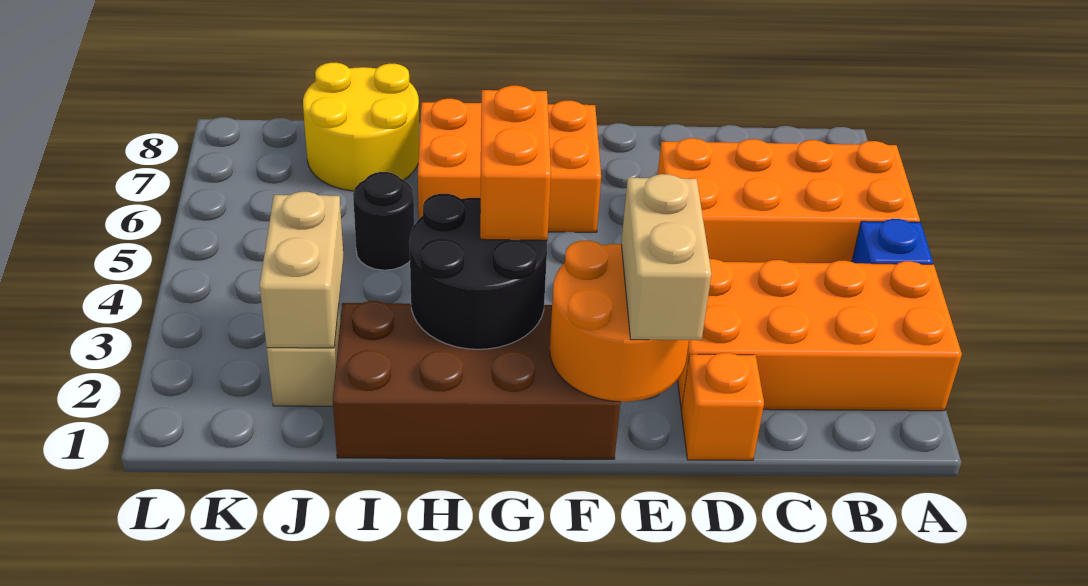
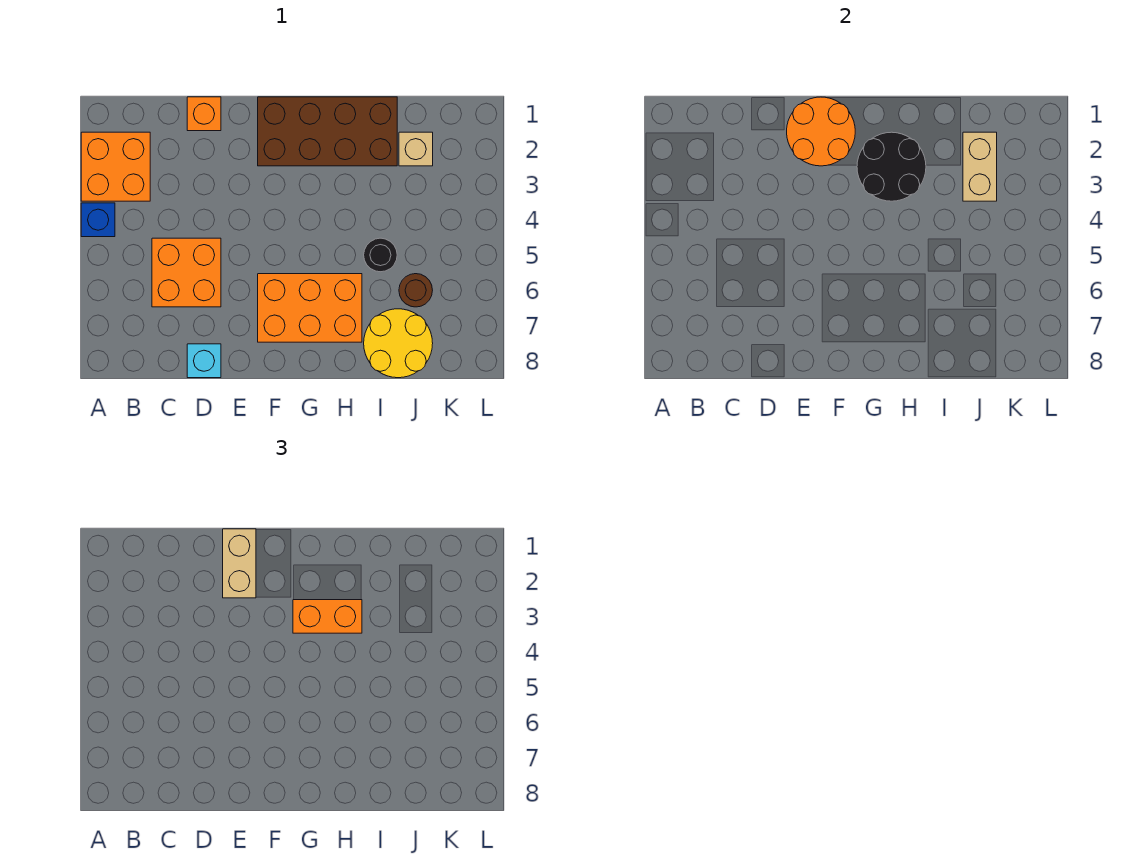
orange 2x4 brick [678,259,962,411] -> orange 2x2 brick [81,132,150,201]
orange 2x4 brick [658,138,920,263] -> orange 2x2 brick [152,238,221,307]
none -> cyan 1x1 brick [187,344,221,378]
orange 1x2 brick [480,86,551,240] -> orange 1x2 brick turned to [293,600,362,633]
none -> brown 1x1 round brick [399,274,433,307]

